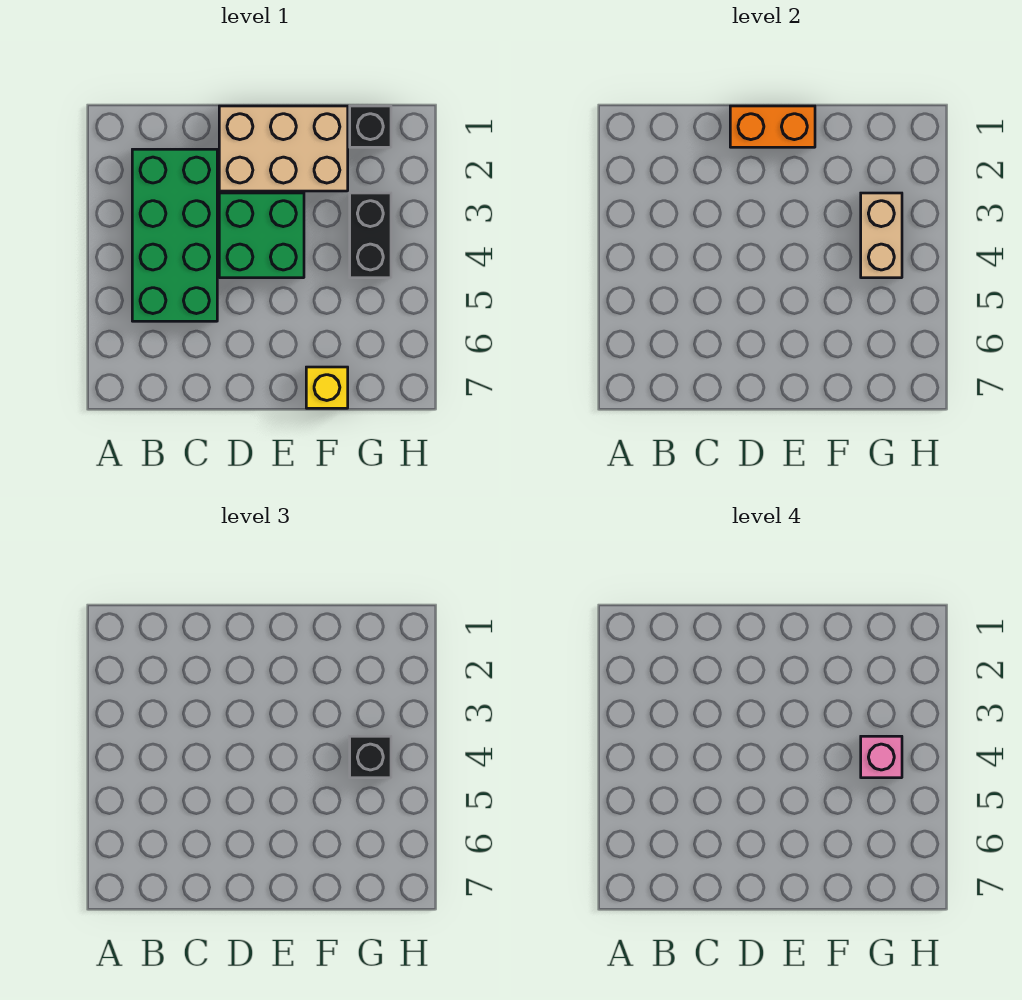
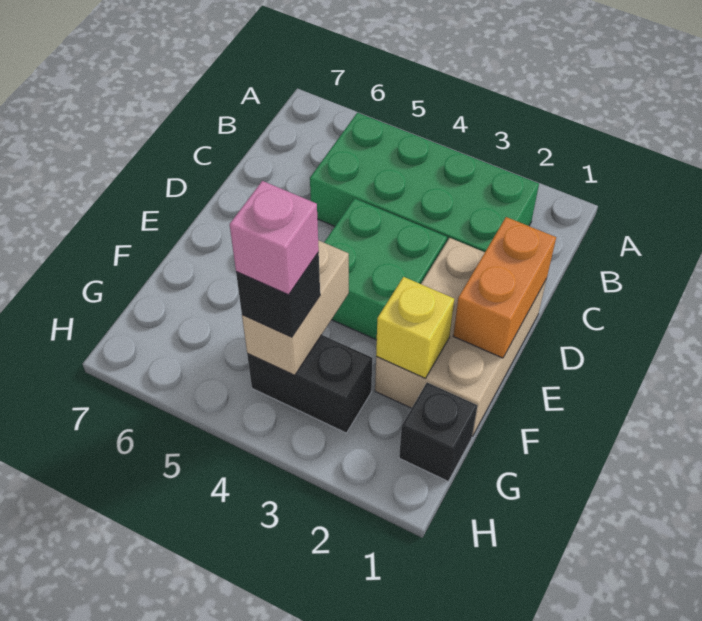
yellow 1x1 brick [306,367,348,408] -> yellow 1x1 brick moved to [376,277,454,378]
tan 1x2 brick [861,193,902,278] -> tan 1x2 brick turned to [242,240,349,375]

